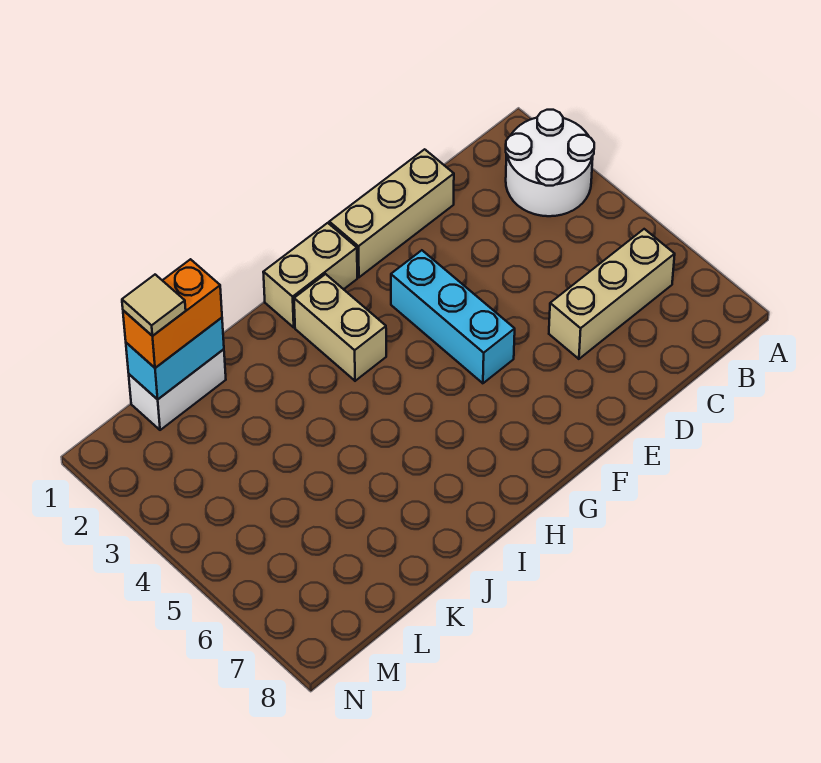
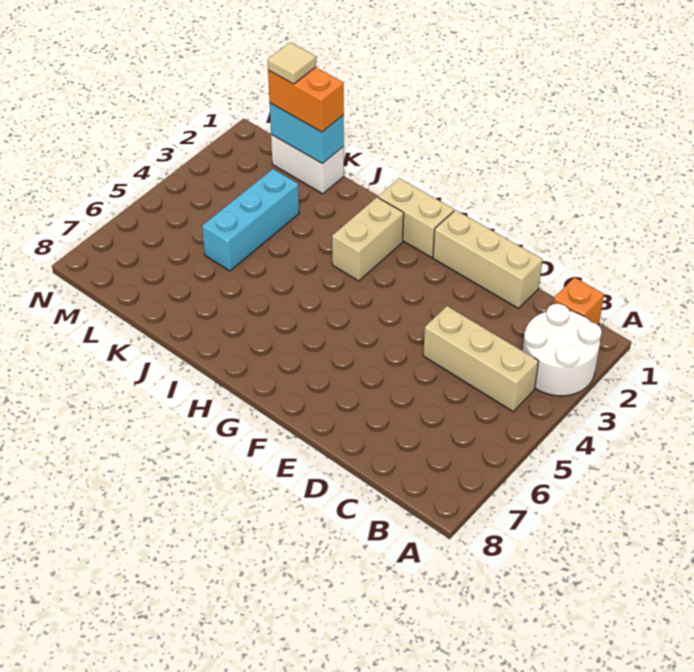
none -> orange 1x1 brick [553,277,604,325]
tan 1x3 brick [549,229,675,359] -> tan 1x3 brick moved to [423,306,539,411]
cyan 1x3 brick [391,250,515,383] -> cyan 1x3 brick moved to [202,169,299,271]

